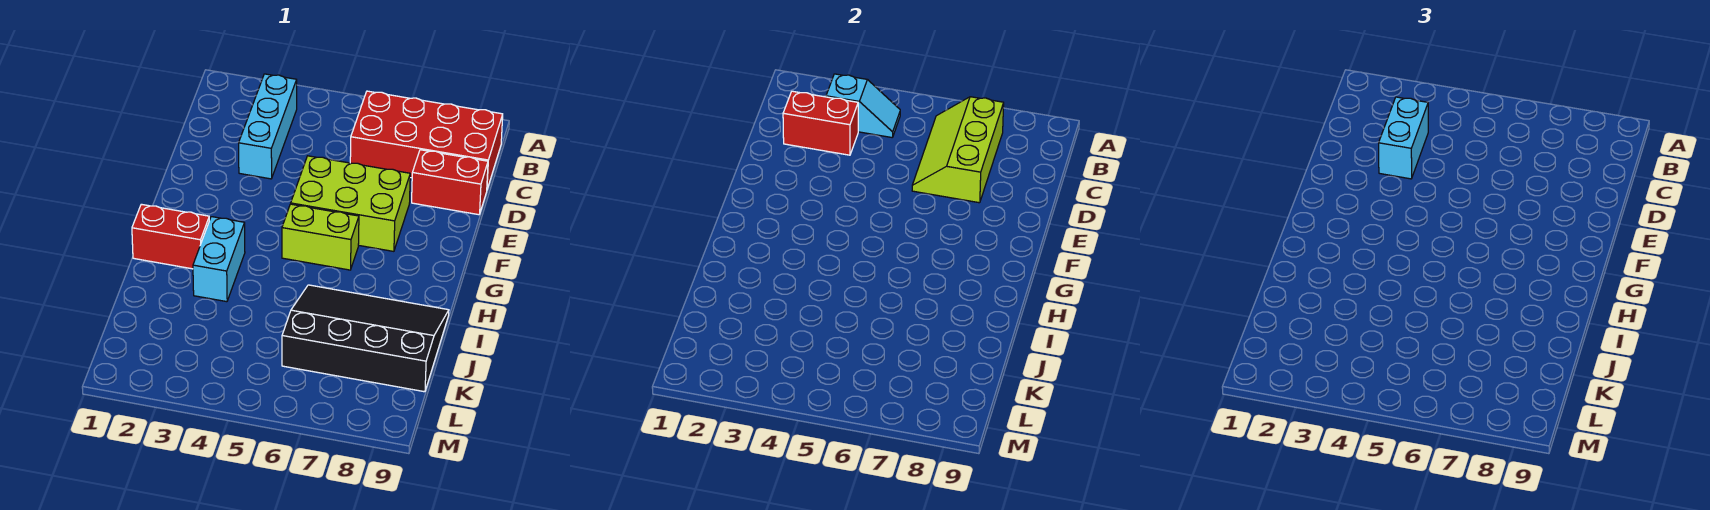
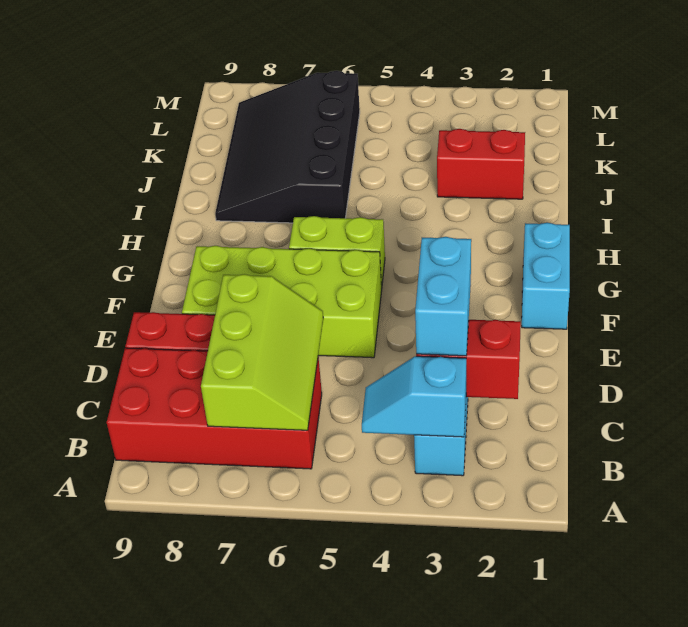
lime 2x3 brick [291,156,410,251] -> lime 2x4 brick [182,246,382,358]
red 1x2 brick [132,204,209,269] -> red 1x2 brick moved to [437,129,525,199]
cyan 1x2 brick [193,217,245,302] -> cyan 1x2 brick moved to [522,223,570,329]
black 3x4 slope [282,285,449,392] -> black 3x4 slope turned to [215,71,360,223]

